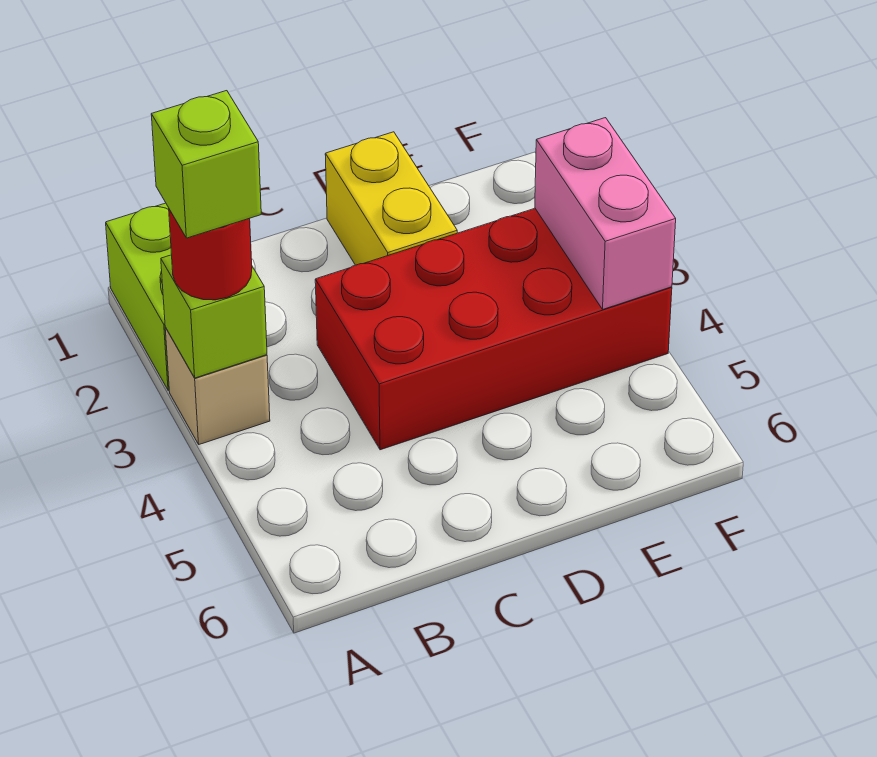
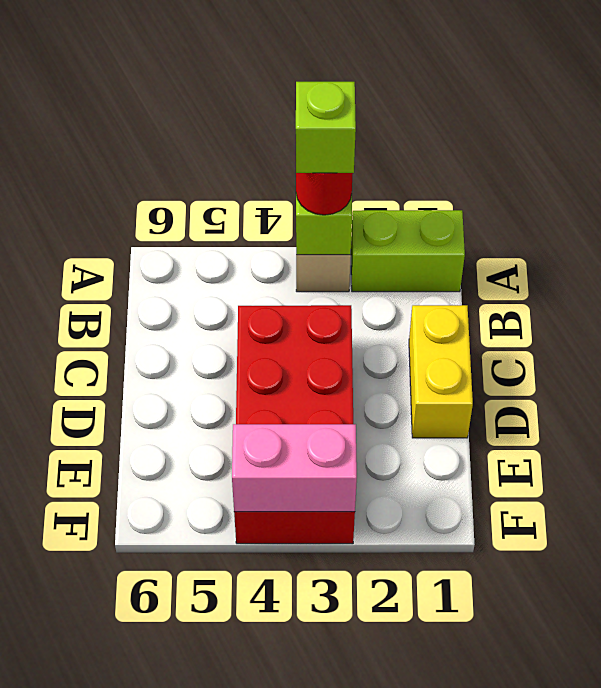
yellow 1x2 brick [325,132,457,265] -> yellow 1x2 brick turned to [409,305,473,438]

